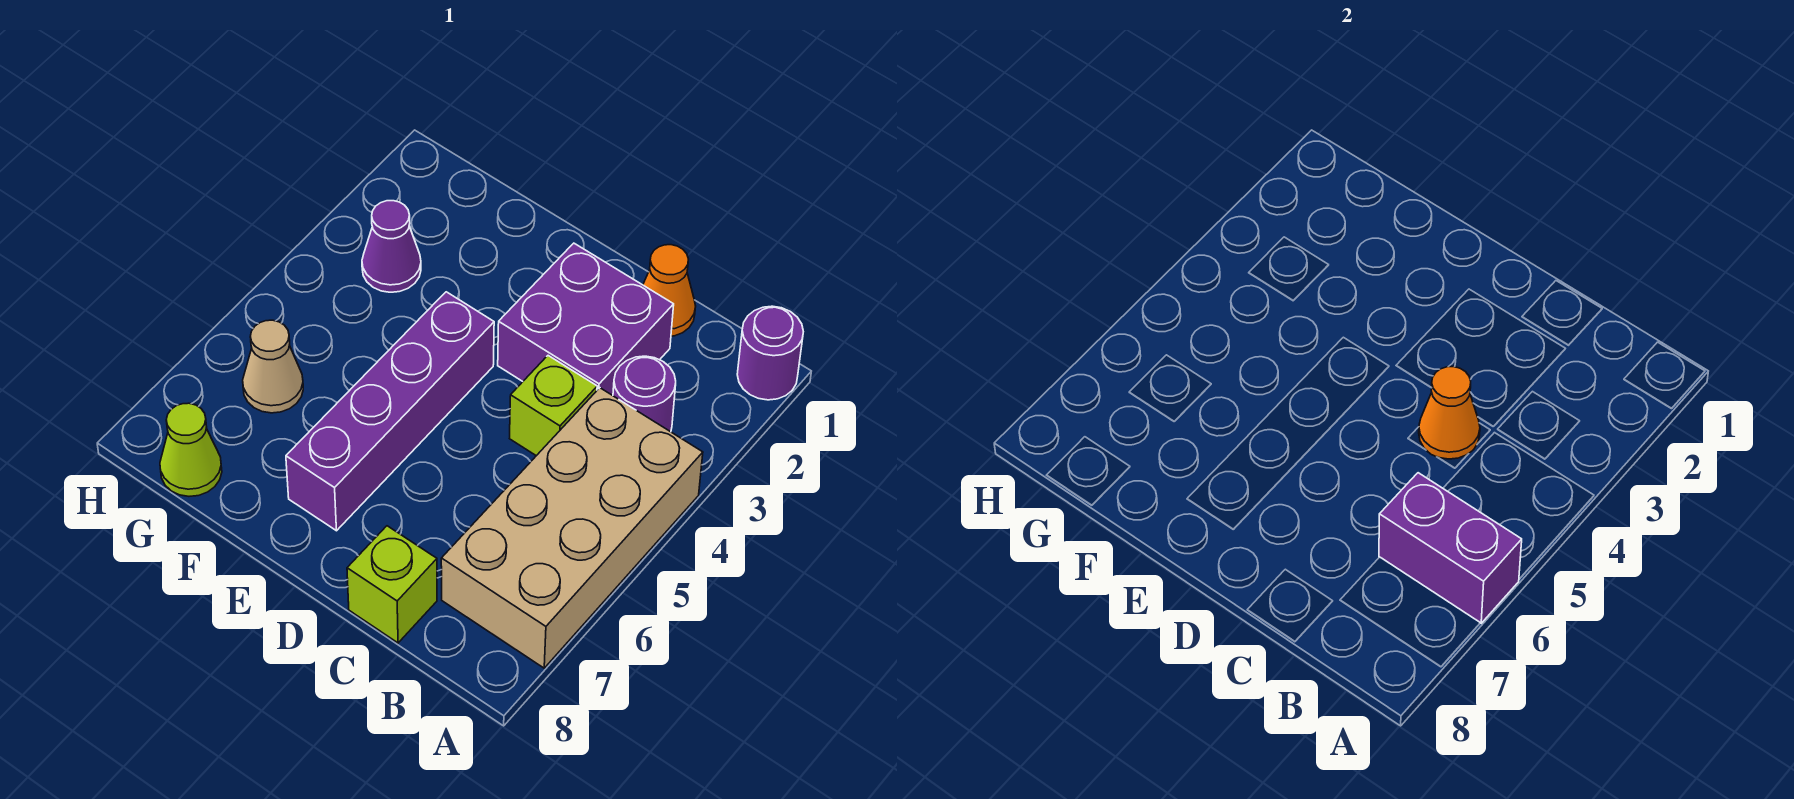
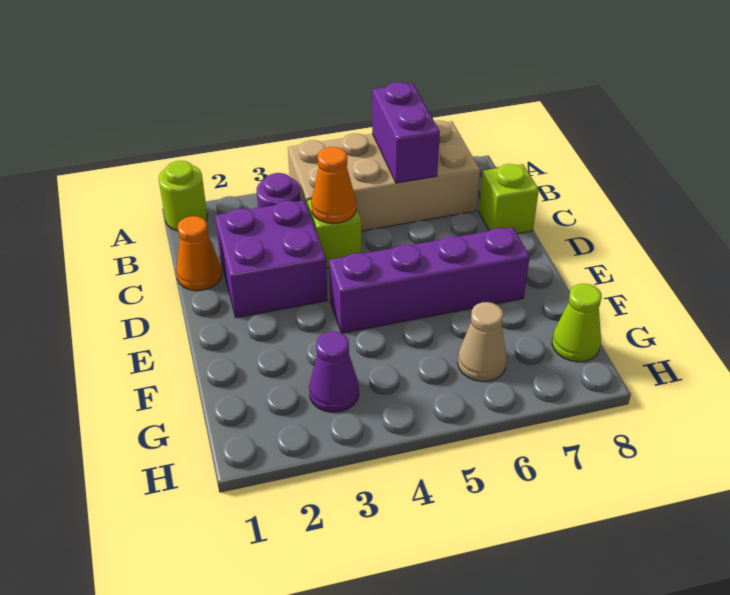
purple 1x1 round brick [737,306,803,400] -> lime 1x1 round brick [159,161,207,231]

